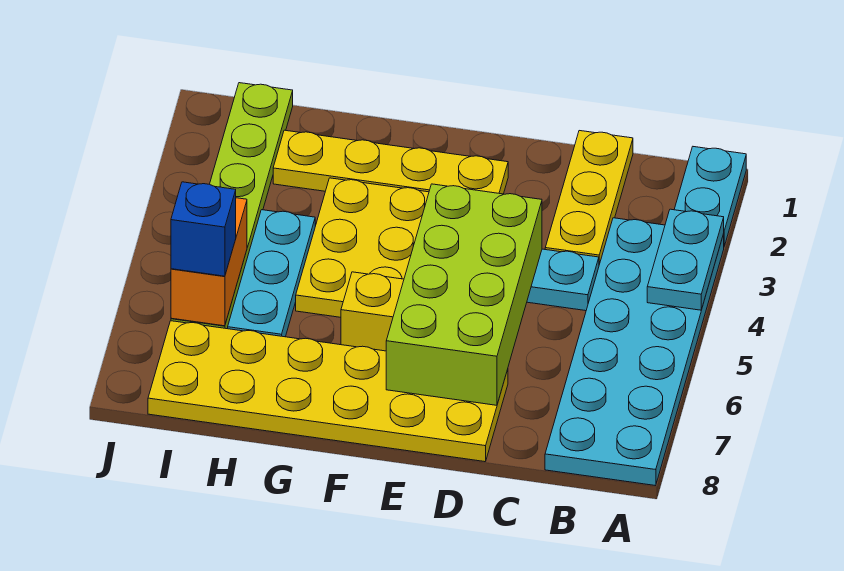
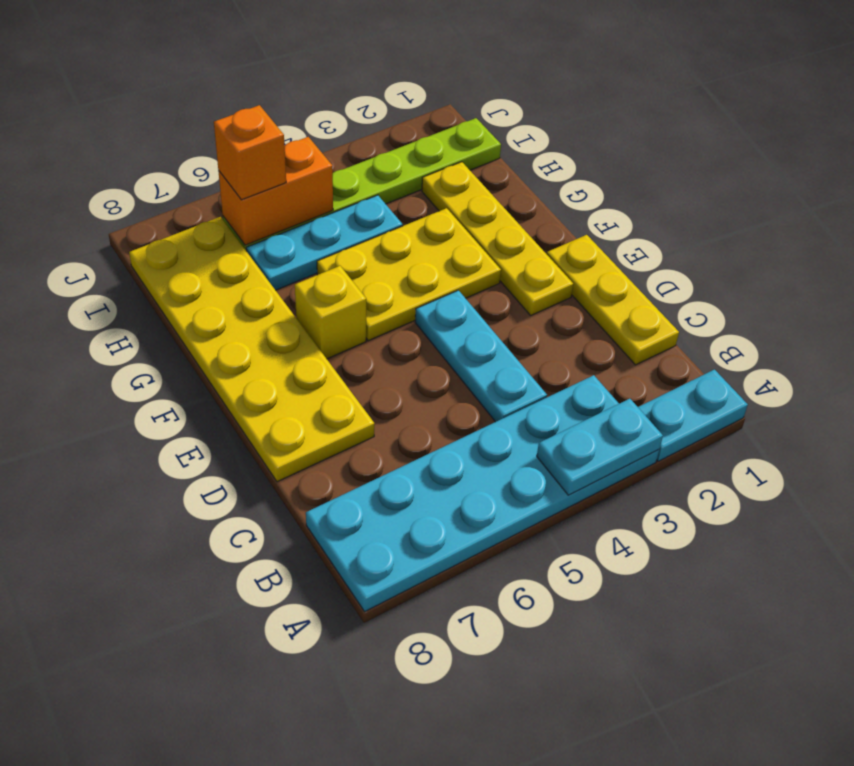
yellow 1x3 plate [545,131,633,264] -> yellow 1x3 plate turned to [547,235,679,365]
lime 2x4 brick [386,184,542,405] -> none
blue 1x1 brick [171,182,236,276] -> orange 1x1 brick [214,105,286,200]

